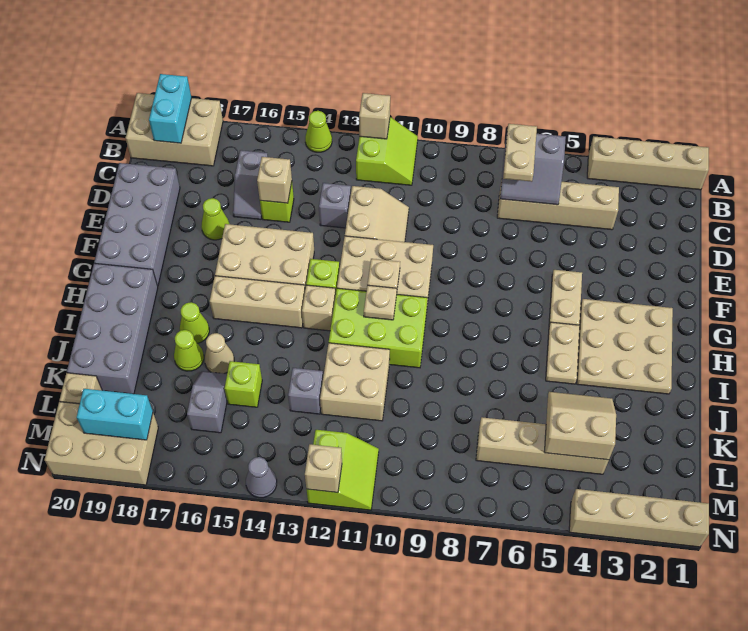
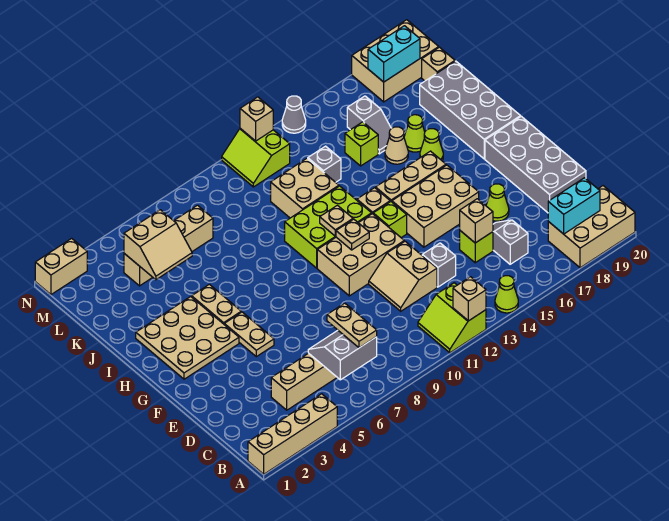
cyan 1x2 brick [149,74,191,143] -> cyan 1x2 brick turned to [548,178,600,234]
tan 1x4 brick [569,489,709,547] -> tan 1x2 brick [35,238,87,295]

